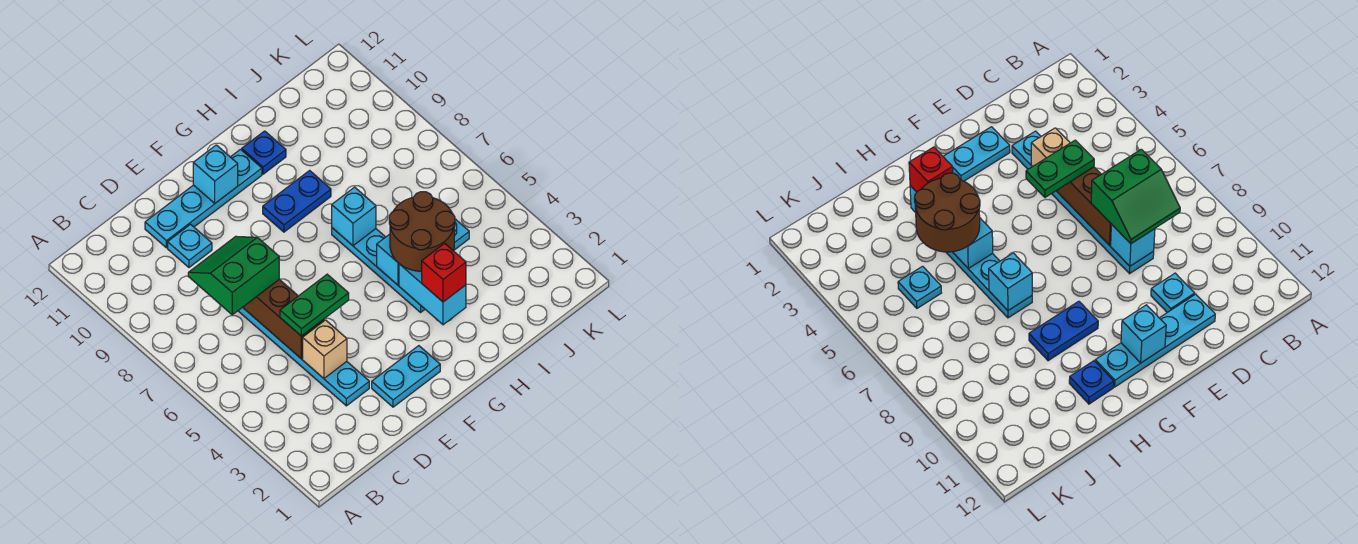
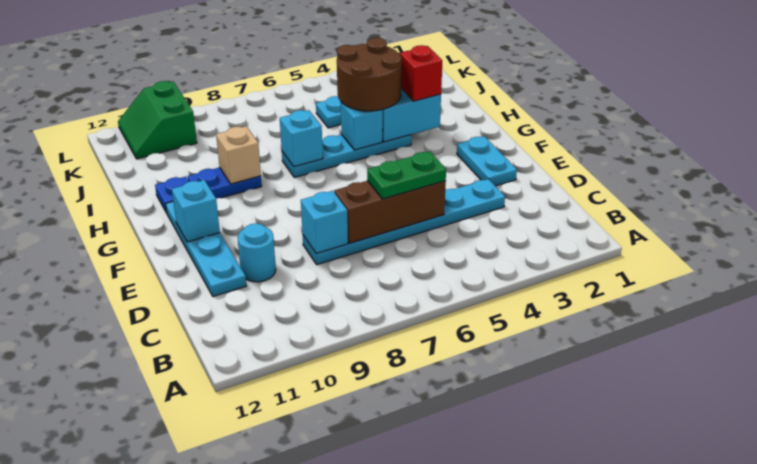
green 2x2 slope [188,236,279,315] -> green 2x2 slope moved to [118,81,197,159]
tan 1x1 brick [303,320,347,378] -> tan 1x1 brick moved to [216,126,261,184]
green 1x2 plate [280,274,349,336] -> green 1x2 plate turned to [367,151,446,199]
cyan 1x1 plate [168,224,212,267] -> cyan 1x1 round brick [238,223,276,282]
blue 1x2 plate [263,170,331,232] -> blue 1x2 plate turned to [188,167,262,199]

